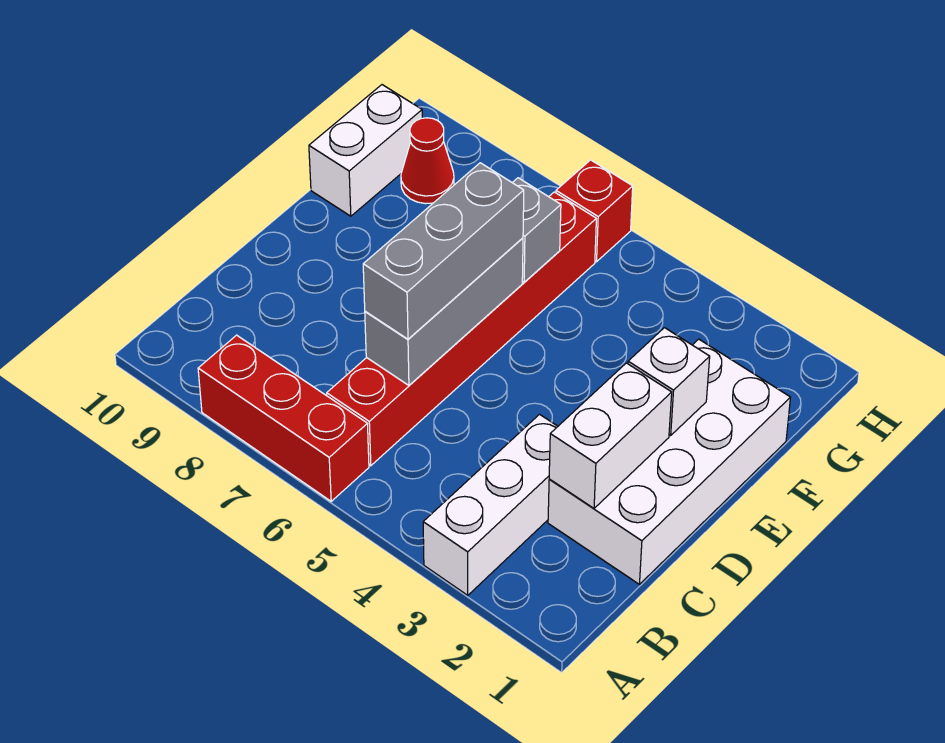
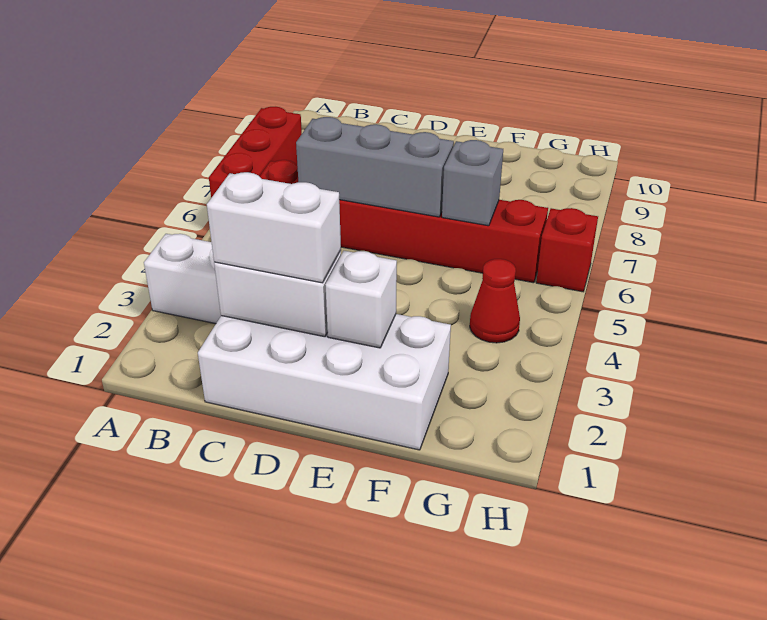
grey 1x3 brick [363,163,524,339] -> none
white 1x2 brick [309,85,422,216] -> white 1x2 brick moved to [207,172,341,283]
red 1x1 cone [401,118,454,204] -> red 1x1 cone moved to [470,259,520,343]

